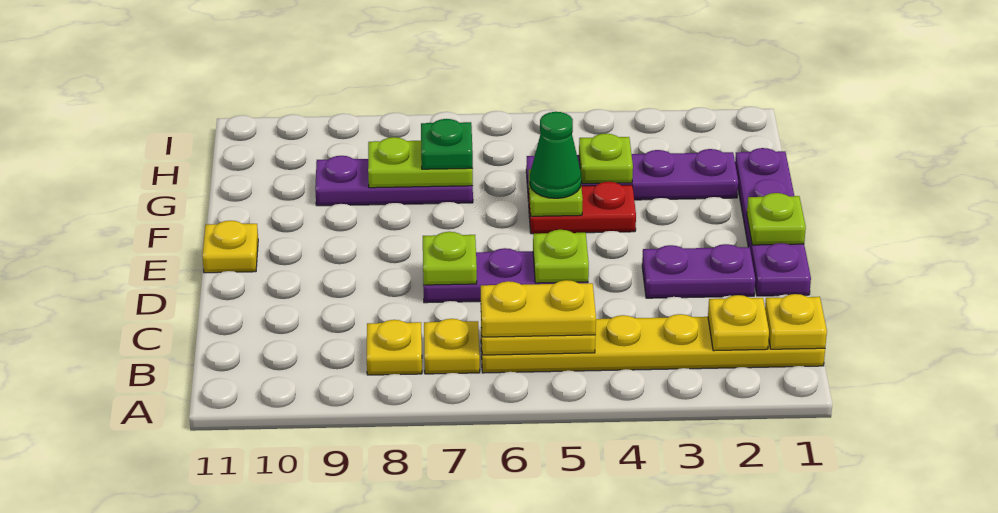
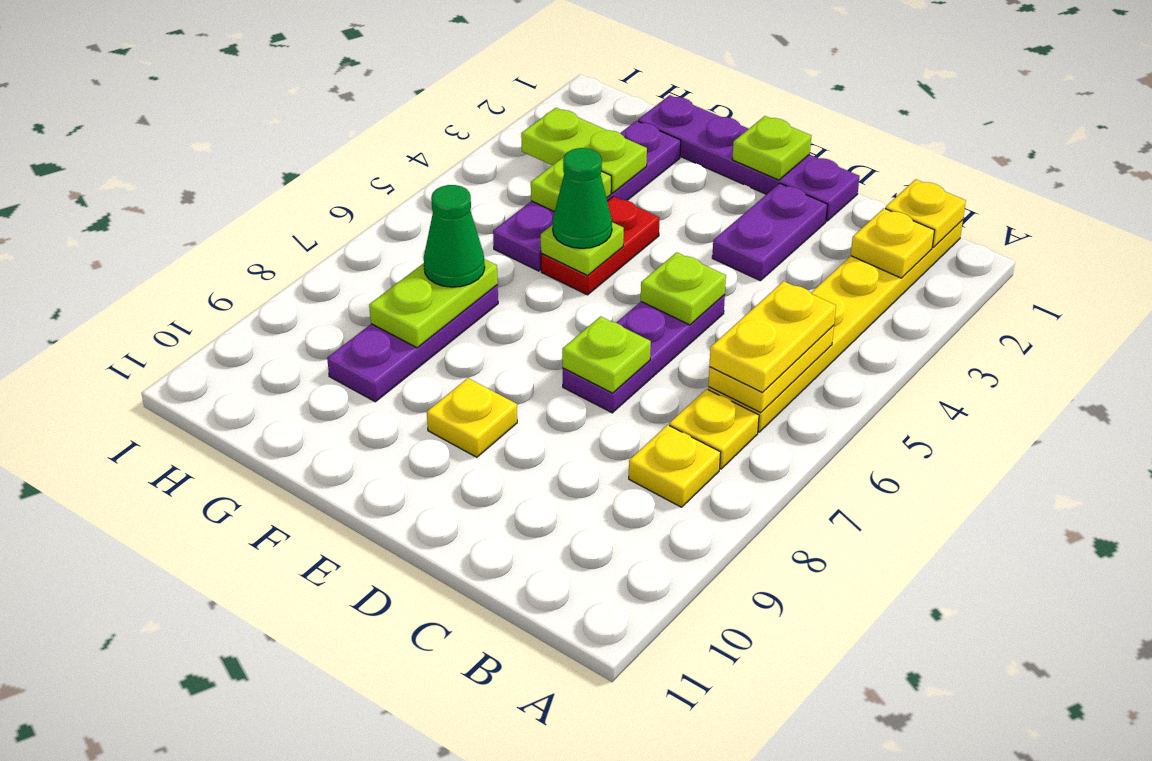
yellow 1x1 plate [202,221,258,273] -> yellow 1x1 plate moved to [427,378,517,457]
none -> lime 1x2 plate [521,108,647,193]
green 1x1 plate [421,119,473,169] -> green 1x1 cone [424,185,485,287]

